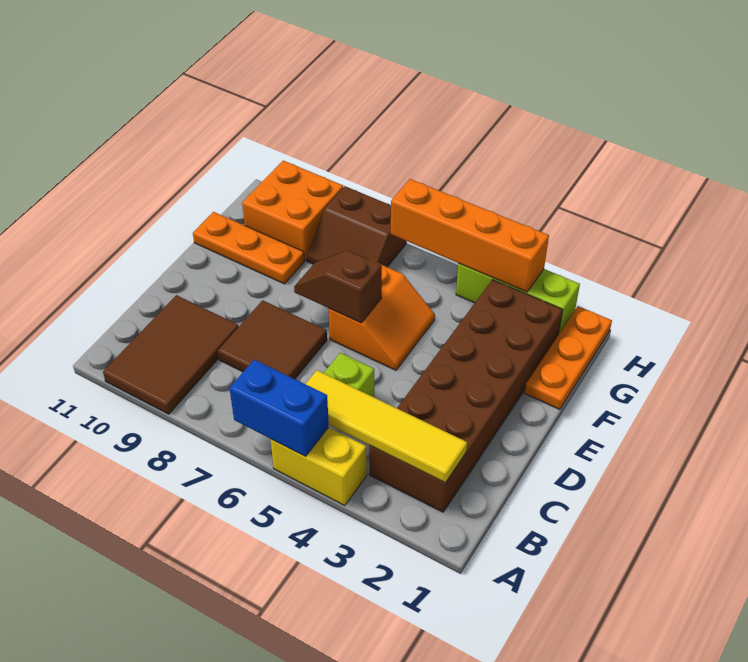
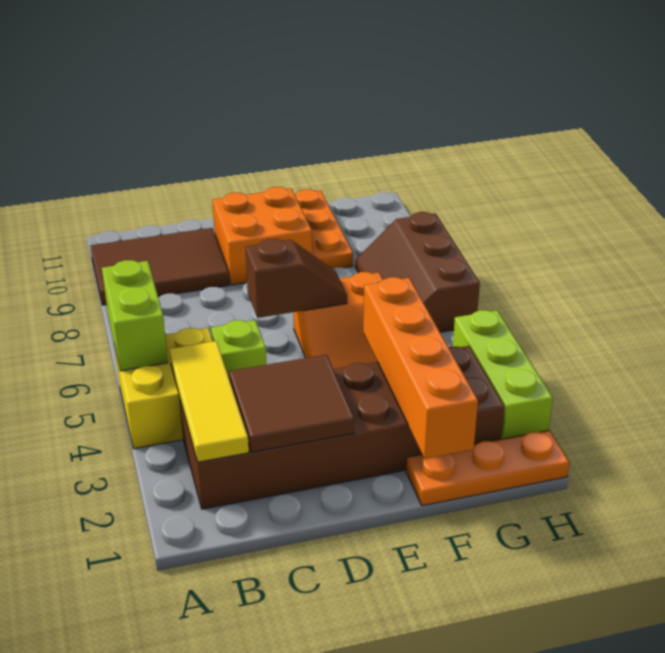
yellow 1x2 brick [270,427,367,505] -> yellow 2x2 brick [115,328,213,449]
blue 1x2 brick [229,360,329,456] -> lime 1x2 brick [102,260,168,371]
yellow 1x4 tile [306,370,467,483] -> yellow 1x3 tile [169,341,249,462]
brown 2x2 tile [218,300,327,379] -> brown 2x2 tile moved to [229,355,354,452]
brown 1x2 slope [294,250,382,323] -> brown 1x2 slope turned to [245,239,347,318]
brown 2x2 slope [307,186,407,267] -> brown 2x3 slope [355,212,480,332]
orange 2x2 brick [242,161,343,260] -> orange 2x2 brick moved to [212,187,312,285]
orange 1x4 brick [391,179,549,292] -> orange 1x4 brick moved to [363,277,478,459]

